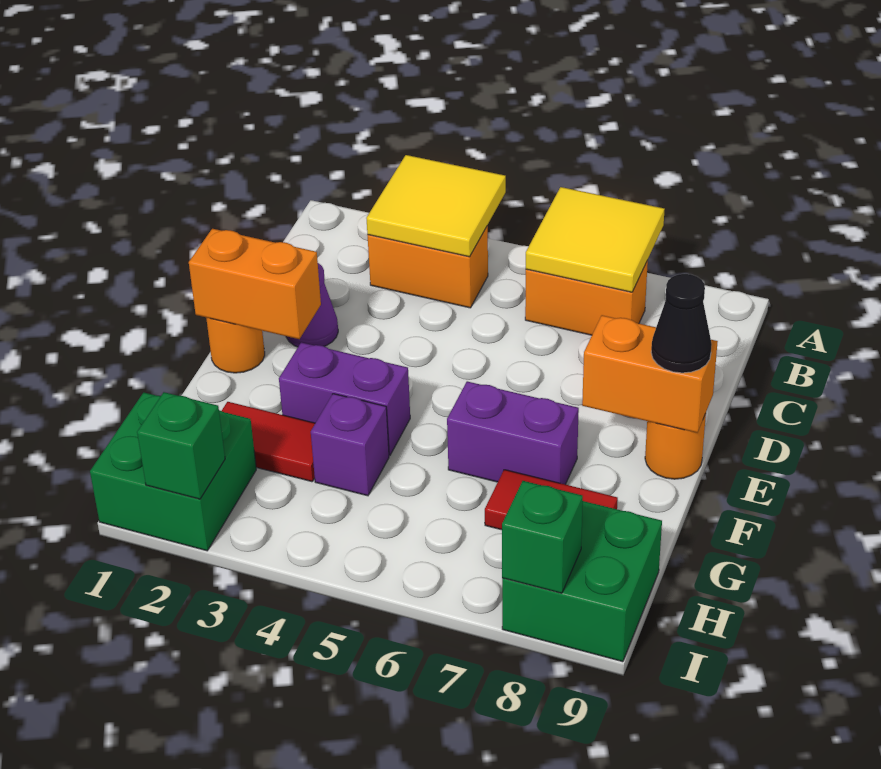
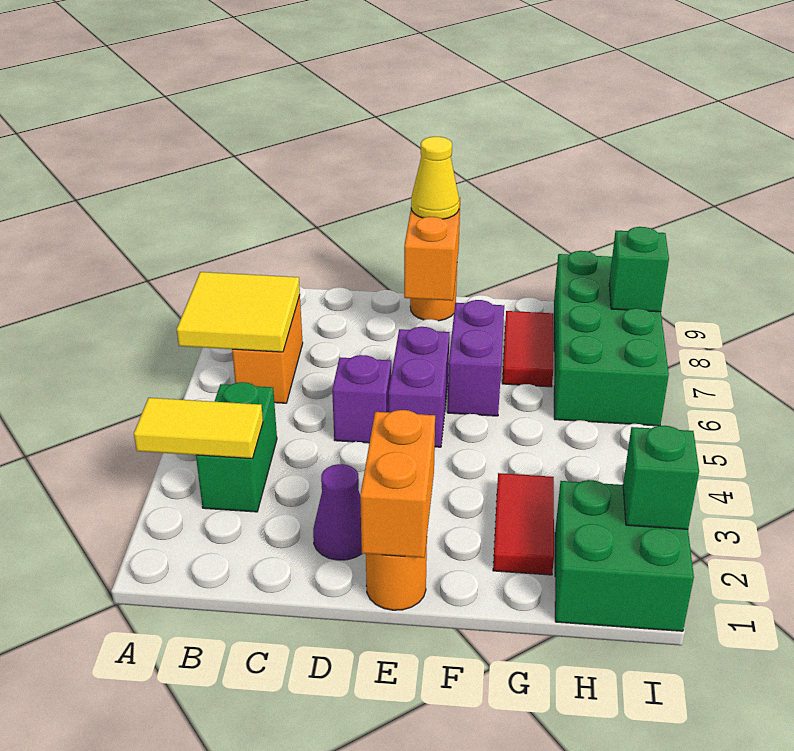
yellow 2x2 tile [366,155,506,257] -> yellow 1x2 tile [134,398,263,459]
orange 1x2 brick [367,226,488,308] -> green 1x2 brick [196,382,277,512]
black 1x1 cone [651,274,712,373] -> yellow 1x1 cone [411,137,459,219]
purple 1x2 brick [279,342,410,455] -> purple 1x2 brick moved to [389,327,449,447]
purple 1x1 brick [311,394,389,496] -> purple 1x1 brick moved to [332,355,391,443]
green 2x2 brick [502,501,662,662] -> green 2x4 brick [554,251,669,426]

